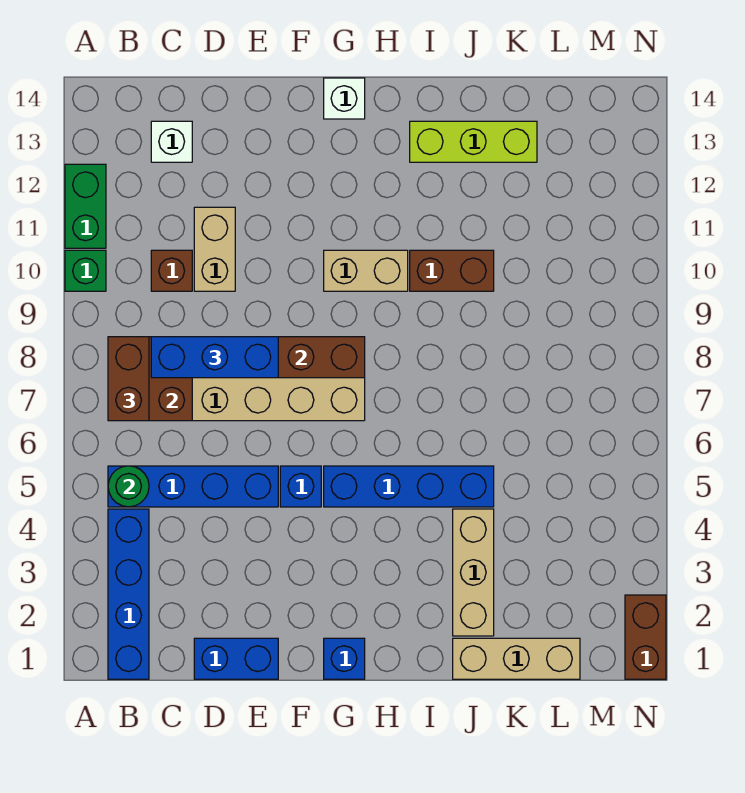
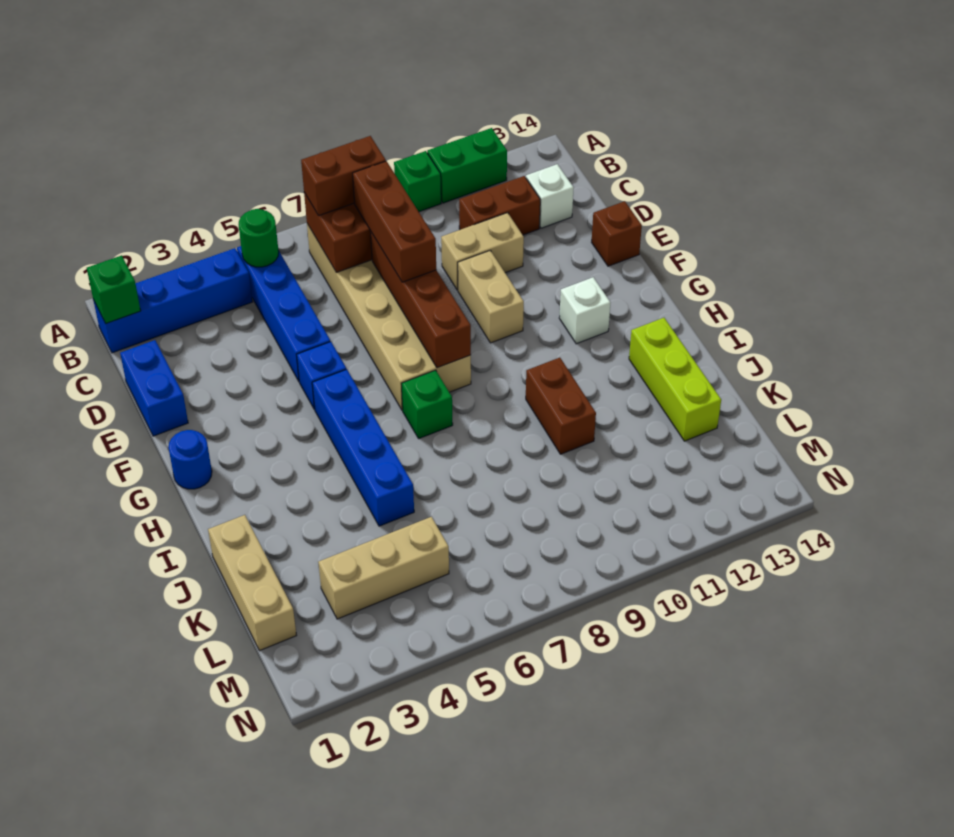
none -> green 1x1 brick [87,255,141,323]
blue 1x3 brick [151,337,278,378] -> brown 1x3 brick [353,161,436,282]
brown 1x1 brick [151,250,192,291] -> brown 1x1 brick moved to [592,201,642,266]
blue 1x1 brick [324,638,365,679] -> blue 1x1 round brick [168,430,212,489]
tan 1x2 brick [324,250,408,291] -> tan 1x2 brick moved to [458,251,524,343]
white 1x1 brick [324,78,365,119] -> white 1x1 brick moved to [559,277,611,344]
none -> green 1x1 brick [401,370,453,439]
tan 1x3 brick [453,509,494,636] -> tan 1x3 brick moved to [318,517,449,619]
brown 1x2 brick [625,595,666,679] -> brown 1x2 brick moved to [459,176,540,235]

